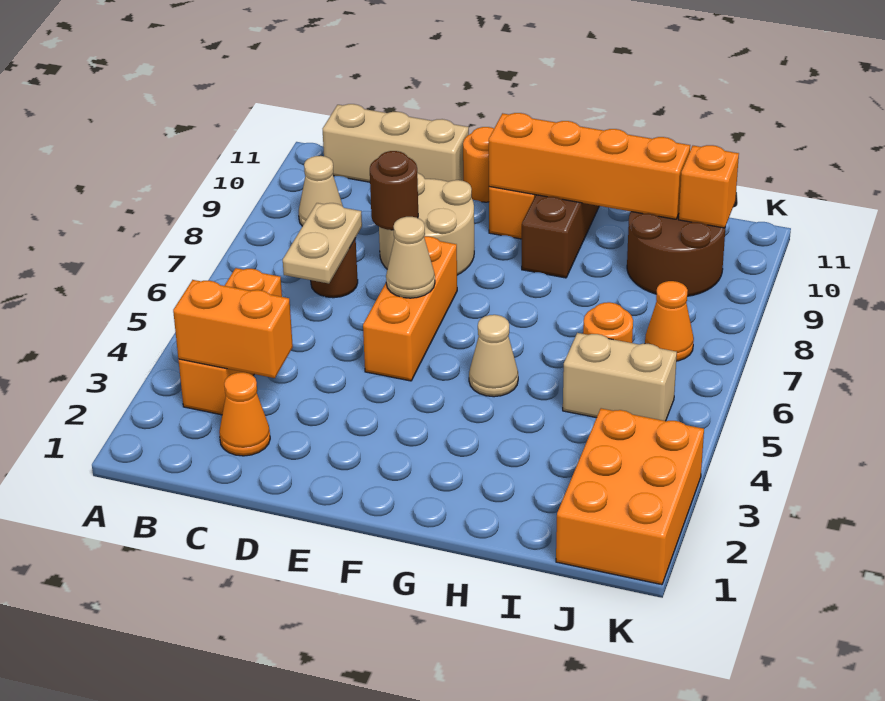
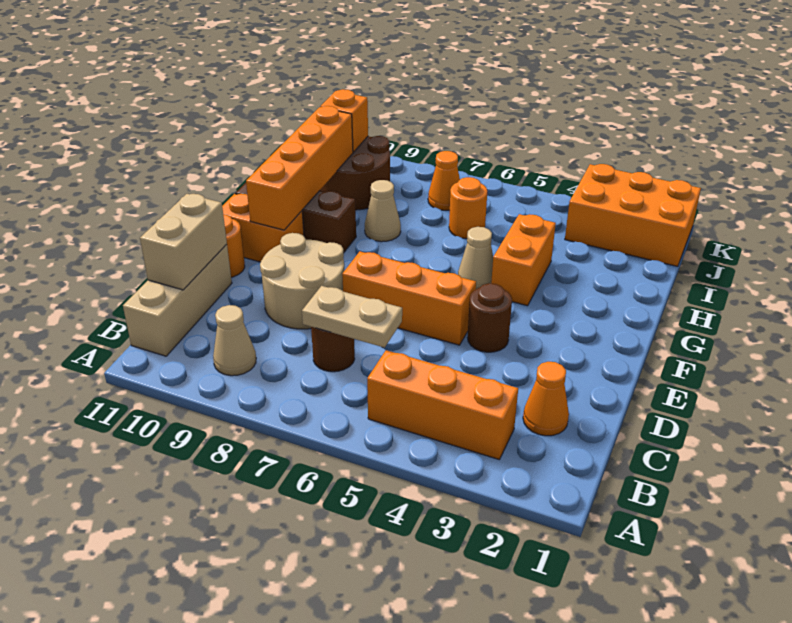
orange 1x2 brick [173,280,293,378] -> orange 1x2 brick moved to [491,214,556,306]
brown 1x1 round brick [370,151,418,230] -> brown 1x1 round brick moved to [468,283,512,352]
tan 1x1 cone [386,217,435,298] -> tan 1x1 cone moved to [365,180,401,242]
tan 1x2 brick [563,333,677,421] -> tan 1x2 brick moved to [140,194,227,290]

